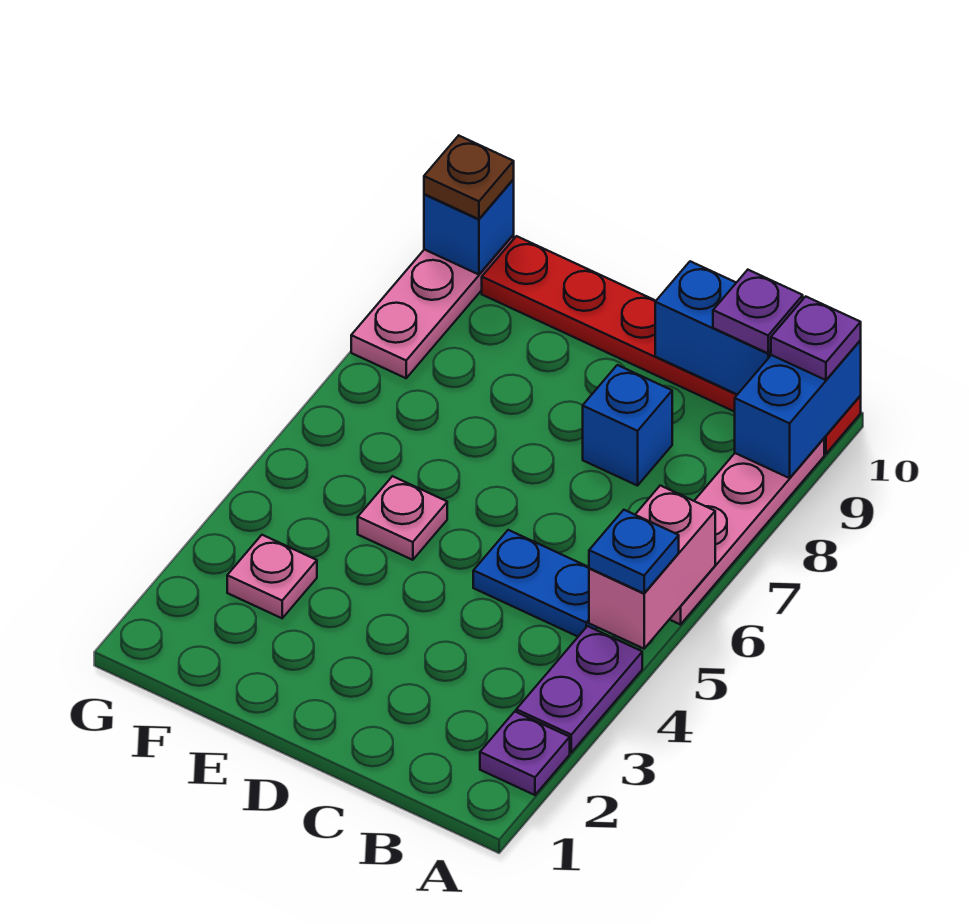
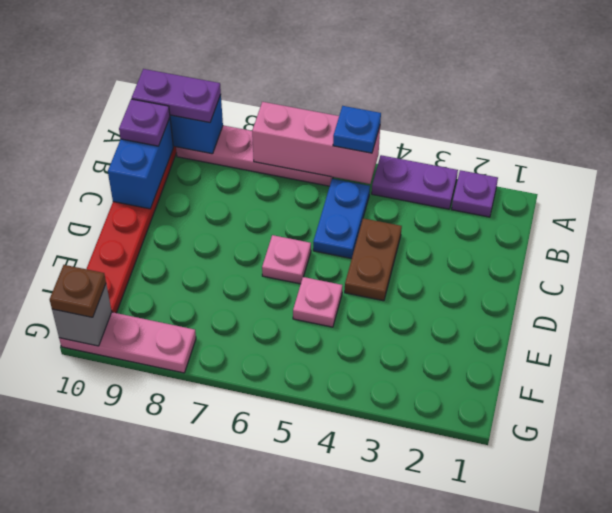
pink 1x2 brick [589,486,715,649] -> pink 1x3 brick [252,102,380,184]
purple 1x1 plate [771,296,861,380] -> purple 1x2 plate [132,69,221,123]
none -> brown 1x2 plate [345,218,402,301]
blue 1x1 brick [583,365,672,486] -> none
pink 1x1 plate [227,535,317,618] -> pink 1x1 plate moved to [262,235,311,284]
blue 1x1 brick [424,180,514,275] -> grey 1x1 brick [52,285,112,346]

